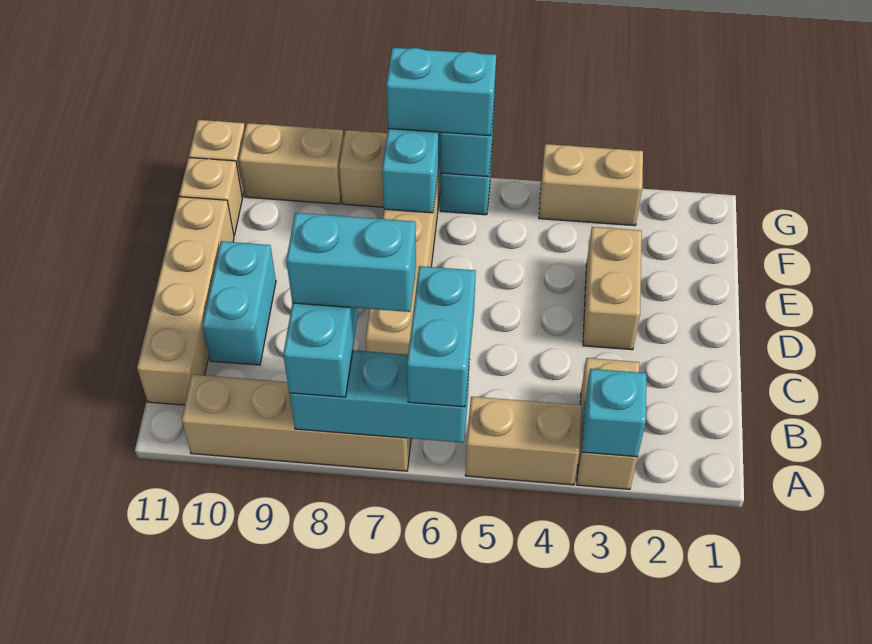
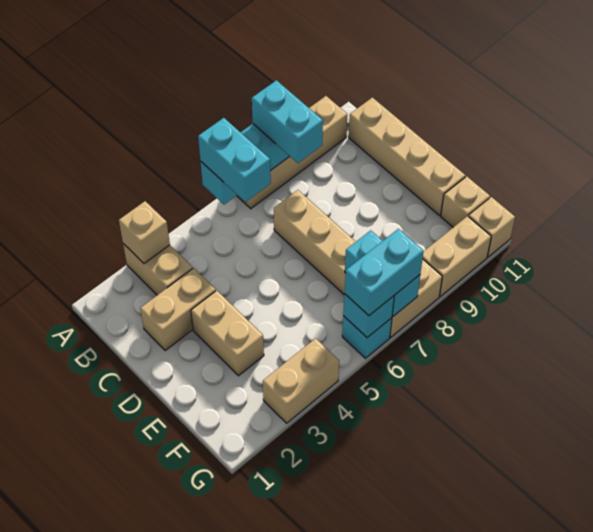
cyan 1x1 brick [582,369,647,457] -> tan 1x1 brick [119,201,170,264]
tan 1x2 brick [465,396,581,485] -> tan 1x2 brick moved to [140,268,216,350]
cyan 1x2 brick [286,213,416,312] -> none
cyan 1x2 brick [202,241,276,365] -> none

